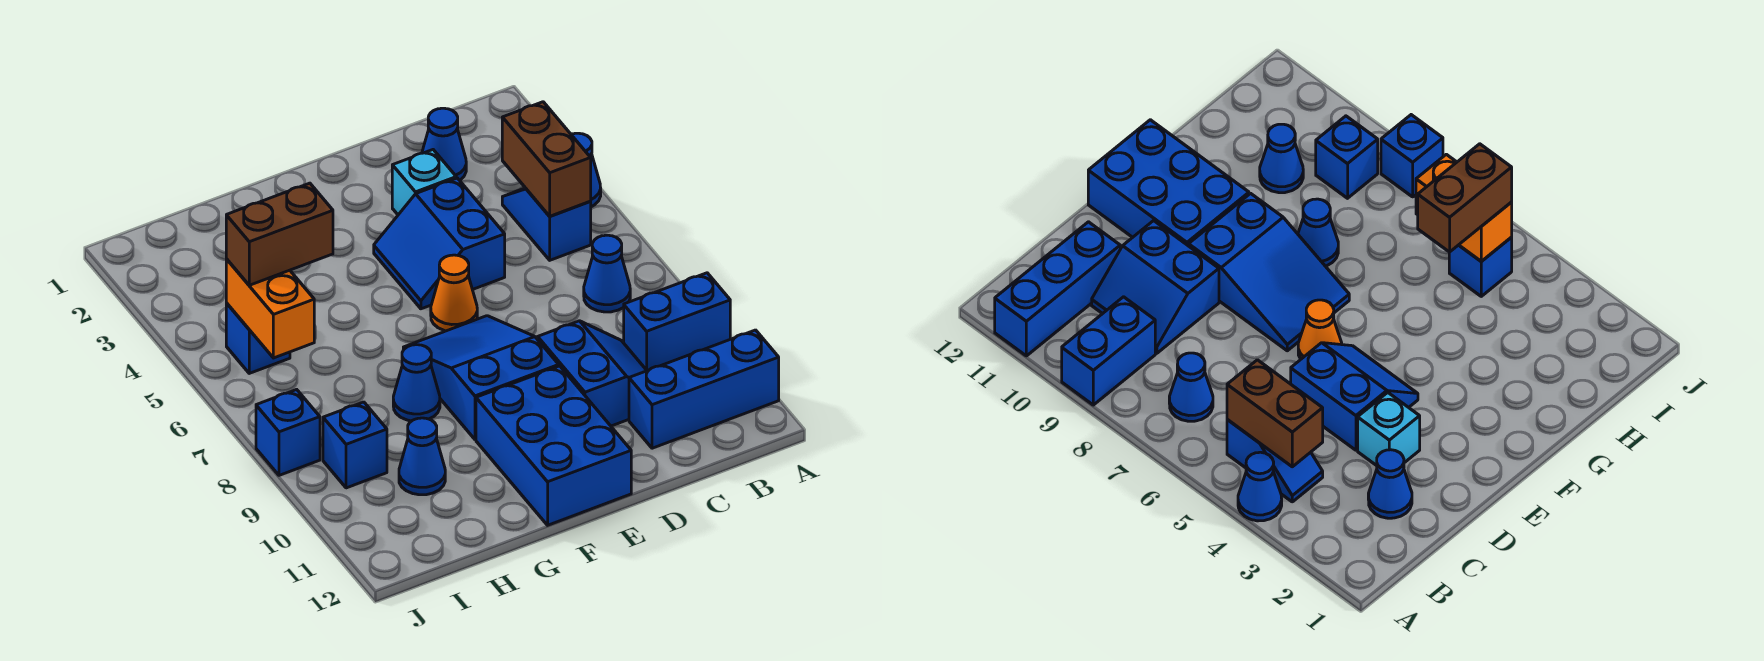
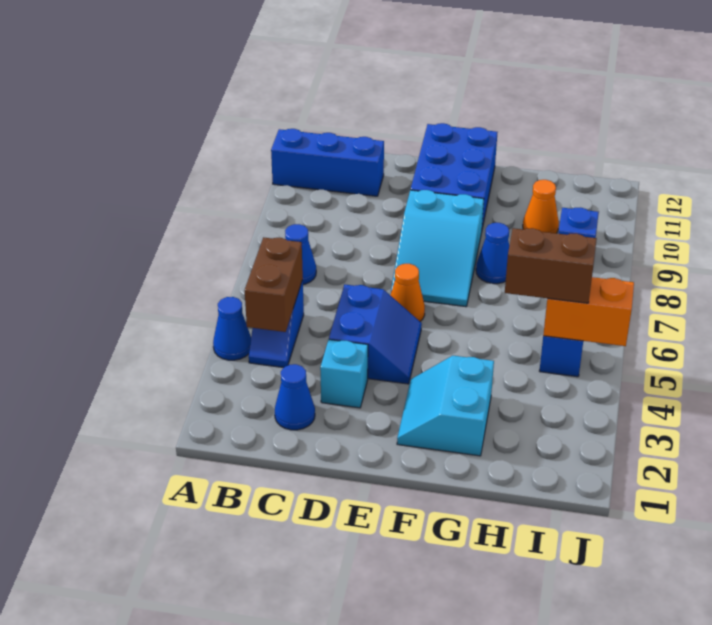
blue 1x2 brick [624,273,730,371] -> none
blue 2x2 slope [538,321,647,426] -> none
blue 2x3 slope [403,316,559,439] -> cyan 2x3 slope [391,190,484,307]
none -> cyan 2x2 slope [397,356,494,456]
blue 1x1 cone [399,418,445,495] -> orange 1x1 cone [523,180,559,233]
orange 1x2 brick [226,259,314,358] -> orange 1x2 brick turned to [543,277,634,346]
blue 1x1 brick [256,389,320,475] -> none

